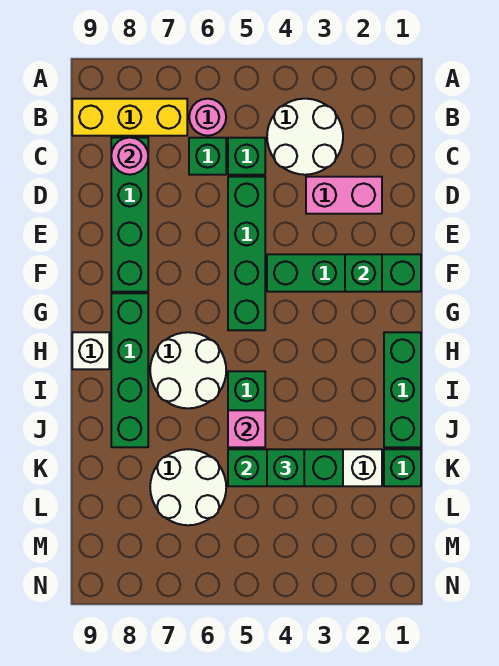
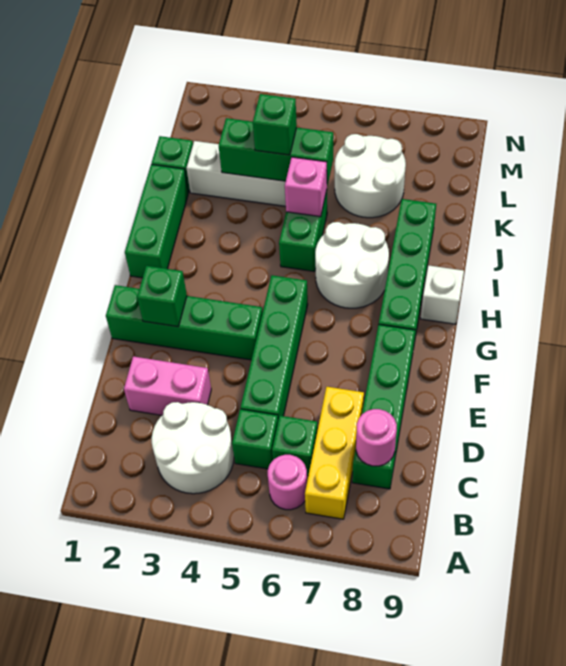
yellow 1x3 brick [72,99,187,136] -> yellow 1x3 brick turned to [305,387,364,519]

